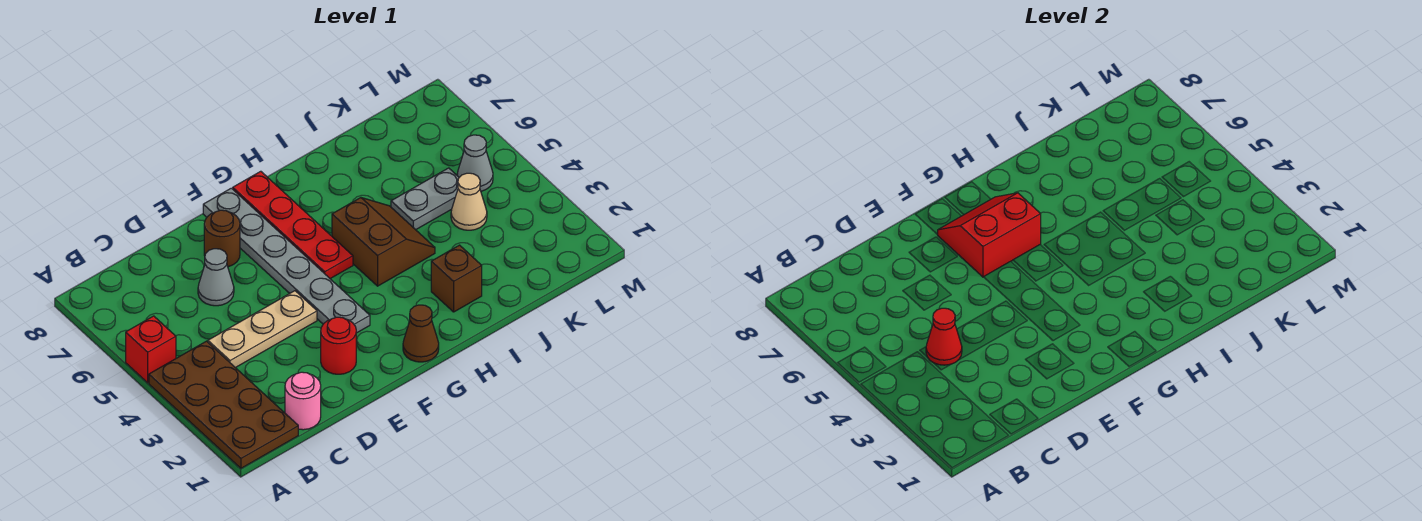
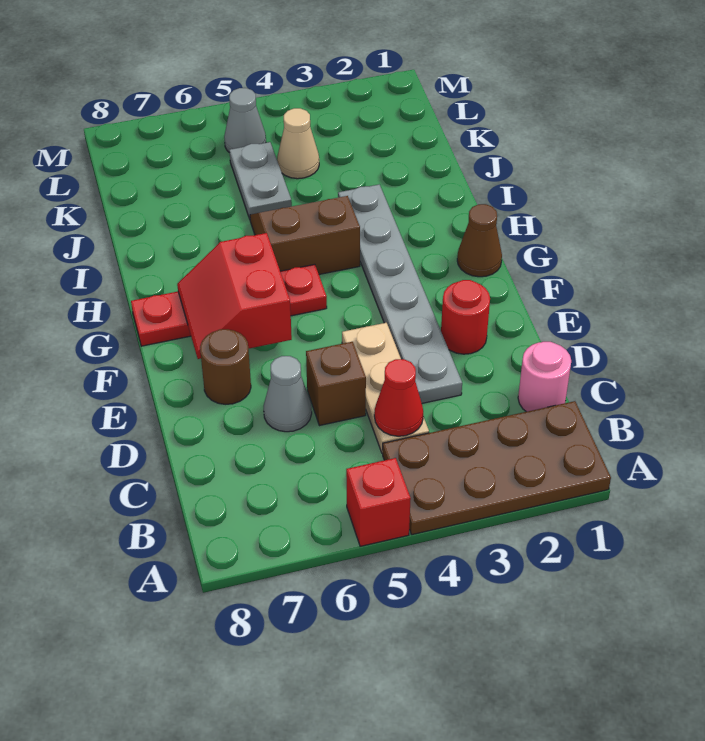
grey 1x6 plate [203,188,370,333] -> grey 1x6 plate turned to [338,184,462,403]
brown 1x1 brick [431,245,482,312] -> brown 1x1 brick moved to [306,342,366,426]

